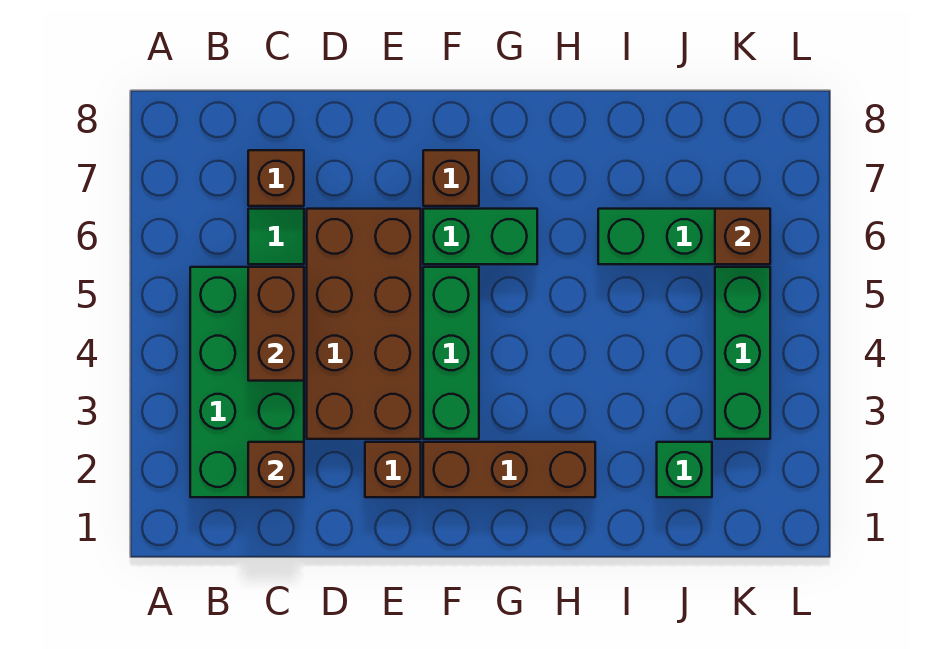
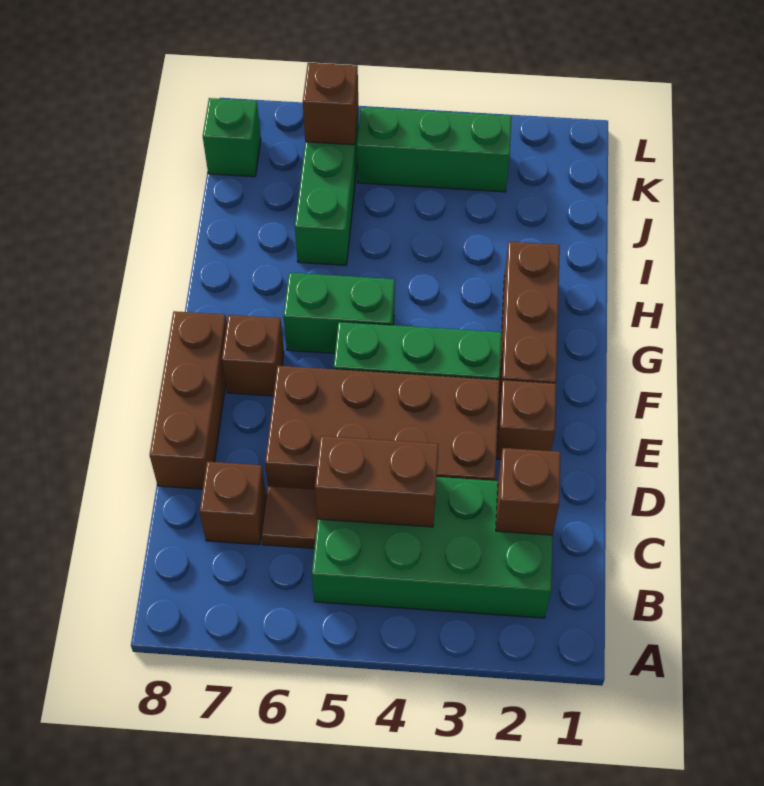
green 1x1 tile [248,209,304,264] -> brown 1x1 tile [262,486,317,548]
none -> brown 1x3 brick [150,311,227,489]
green 1x2 brick [423,209,537,264] -> green 1x2 brick turned to [283,273,395,353]
green 1x1 brick [657,442,712,497] -> green 1x1 brick moved to [203,98,261,177]

